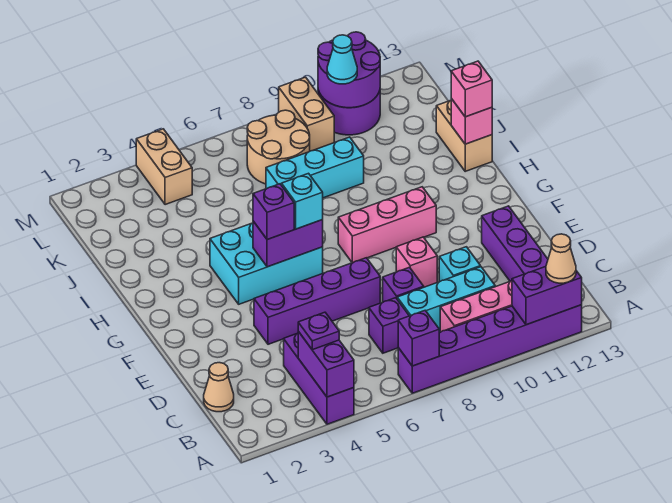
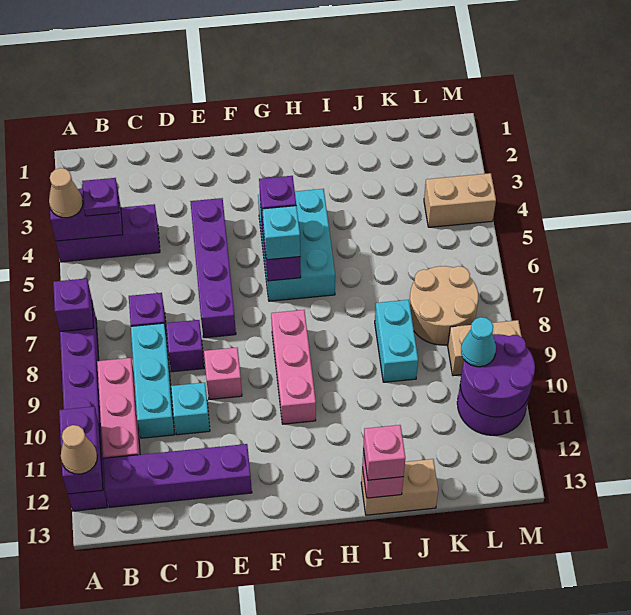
tan 1x1 cone [204,363,234,412] -> tan 1x1 cone moved to [49,168,83,218]
cyan 1x3 brick [266,137,364,198] -> cyan 1x2 brick [375,300,418,382]

